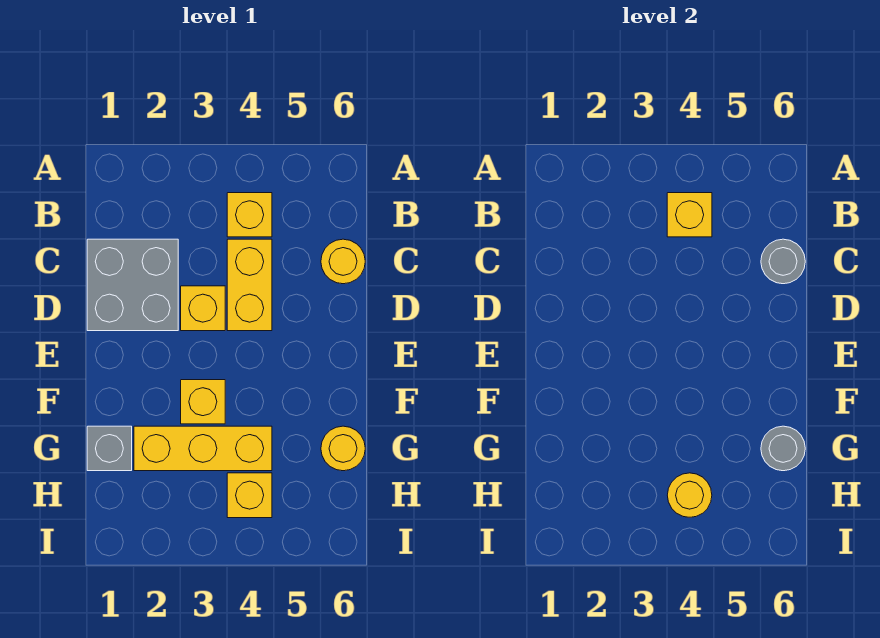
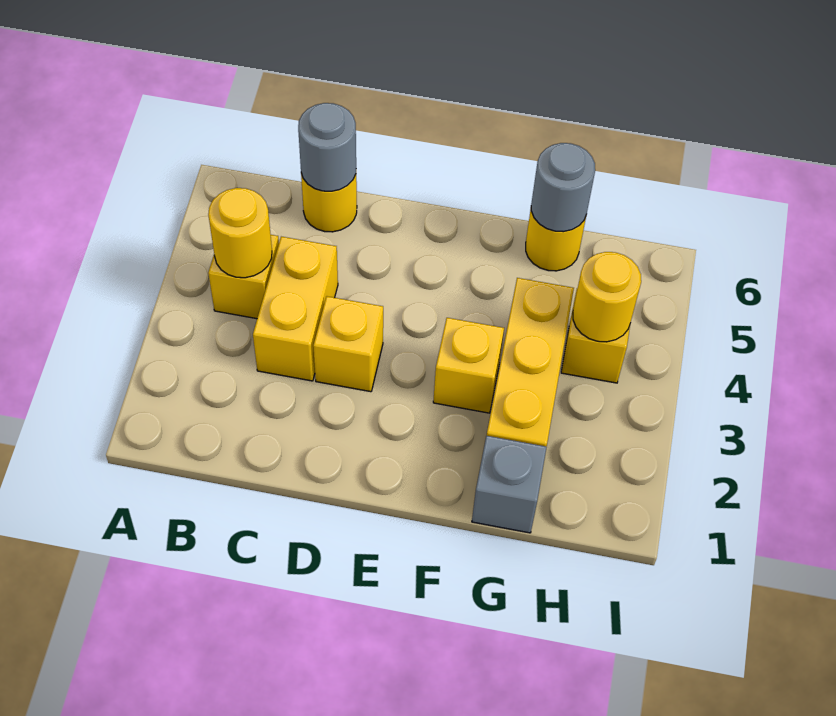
yellow 1x1 brick [667,193,712,237] -> yellow 1x1 round brick [208,188,272,278]
grey 2x2 brick [87,239,178,331] -> none
yellow 1x2 brick [227,239,272,331] -> yellow 1x2 brick turned to [253,237,338,381]

